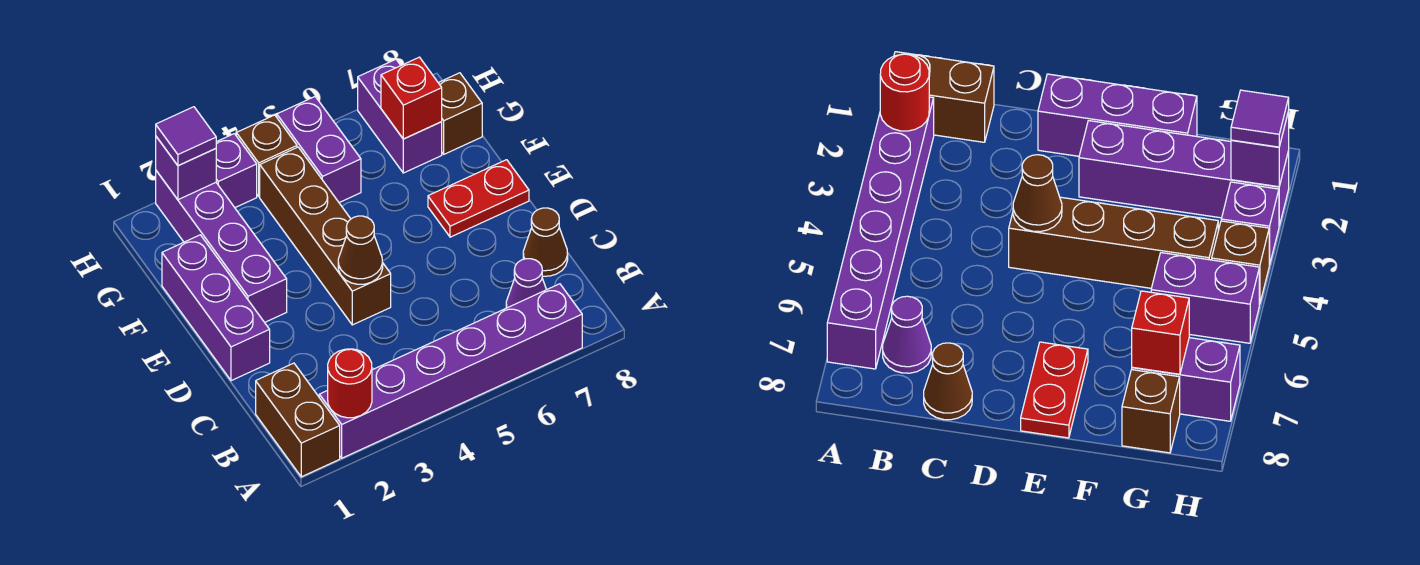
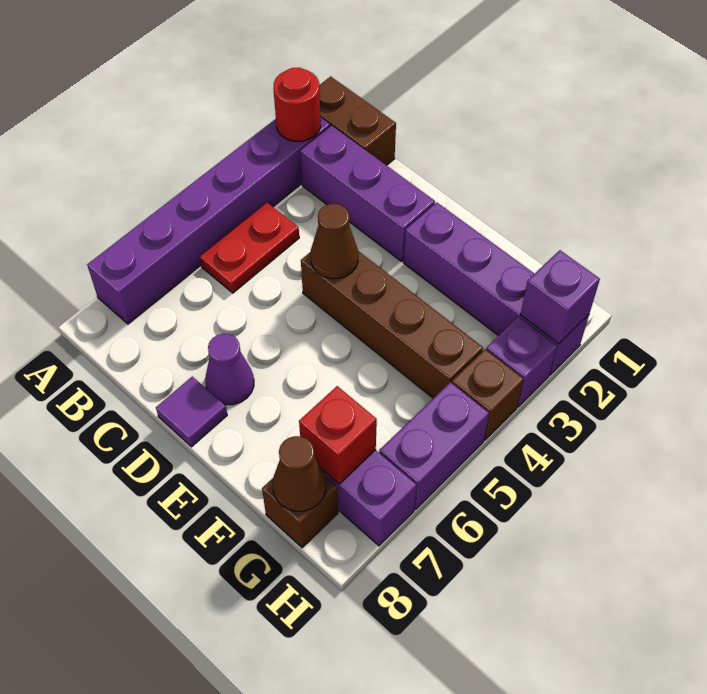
purple 1x1 cone [506,259,546,308] -> purple 1x1 cone moved to [205,334,254,405]
brown 1x1 cone [523,208,568,276] -> brown 1x1 cone moved to [273,436,326,511]
purple 1x3 brick [162,235,270,381] -> purple 1x3 brick moved to [300,126,435,262]
red 1x2 plate [428,160,529,237] -> red 1x2 plate moved to [200,203,299,293]
purple 1x2 brick [277,97,361,203] -> purple 1x2 brick turned to [379,382,489,509]
purple 1x1 tile [156,107,216,166] -> purple 1x1 tile moved to [156,377,227,447]

